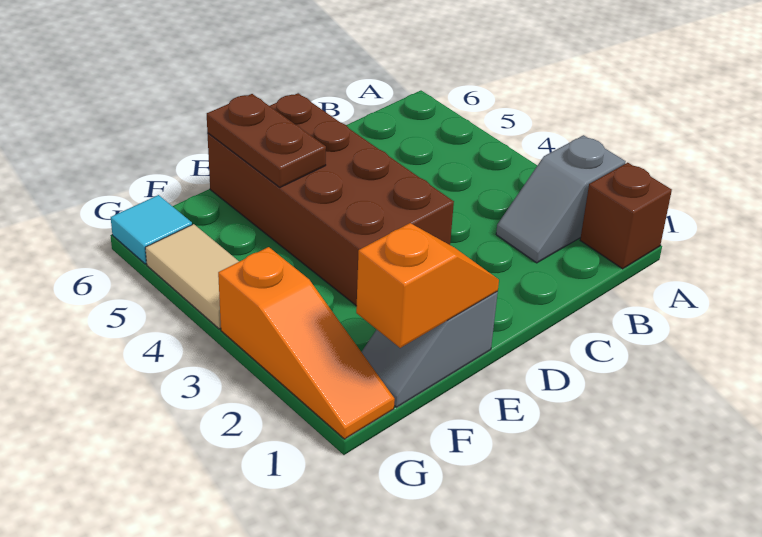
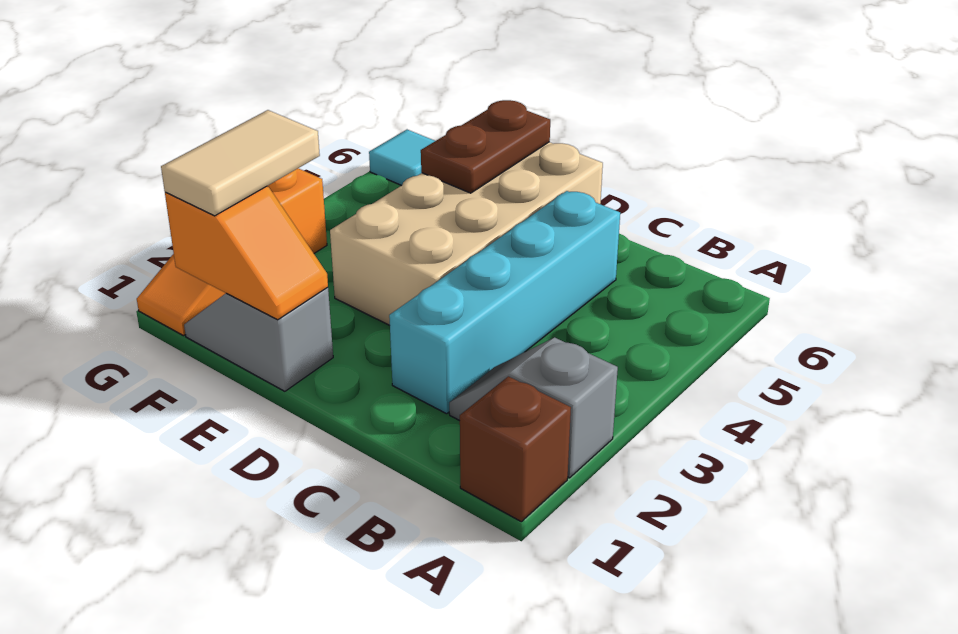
none -> cyan 1x4 brick [389,191,620,414]
brown 2x4 brick [207,93,454,306] -> tan 2x4 brick [330,142,603,325]
tan 1x2 tile [145,224,239,329] -> tan 1x2 tile moved to [161,110,320,216]

